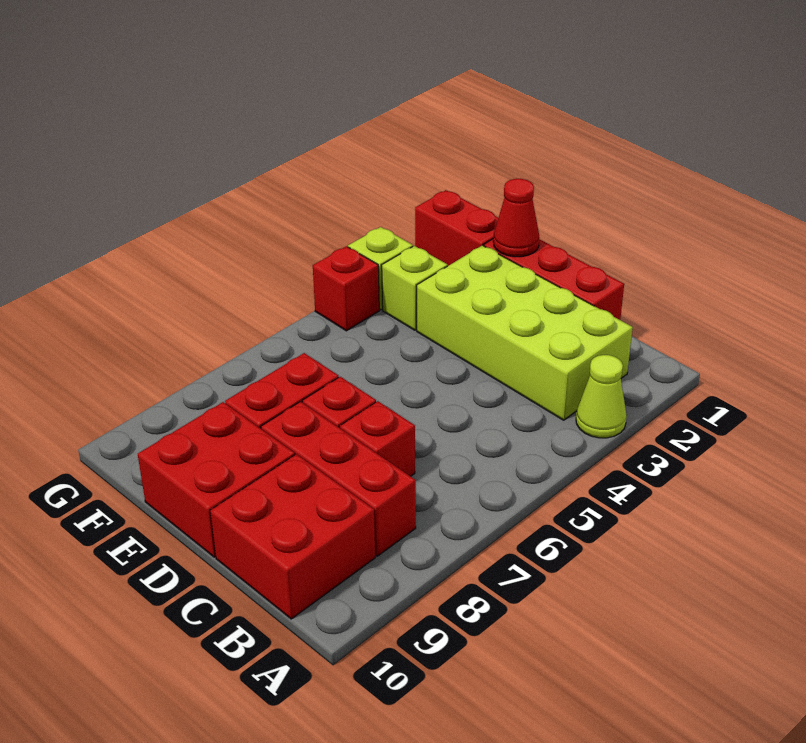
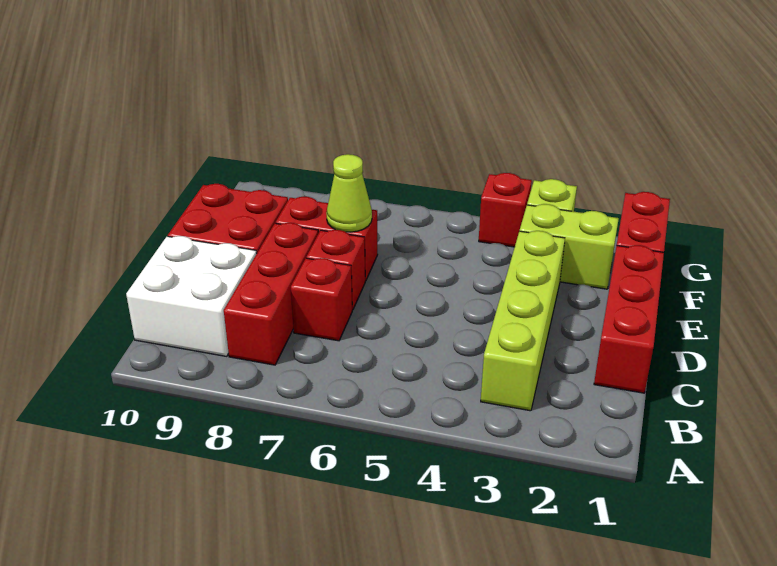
lime 1x1 cone [576,355,627,438] -> lime 1x1 cone moved to [326,154,372,232]
lime 2x4 brick [417,245,633,420] -> lime 1x4 brick [481,231,565,411]
red 2x2 brick [210,454,375,619] -> white 2x2 brick [126,236,257,356]
red 1x1 cone [493,179,540,257] -> none
lime 1x1 brick [382,246,447,330] -> lime 1x2 brick [520,204,619,289]

